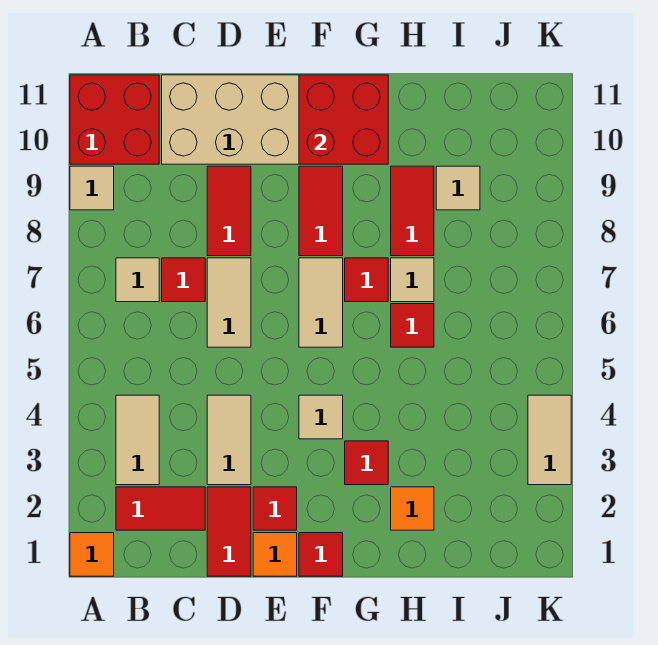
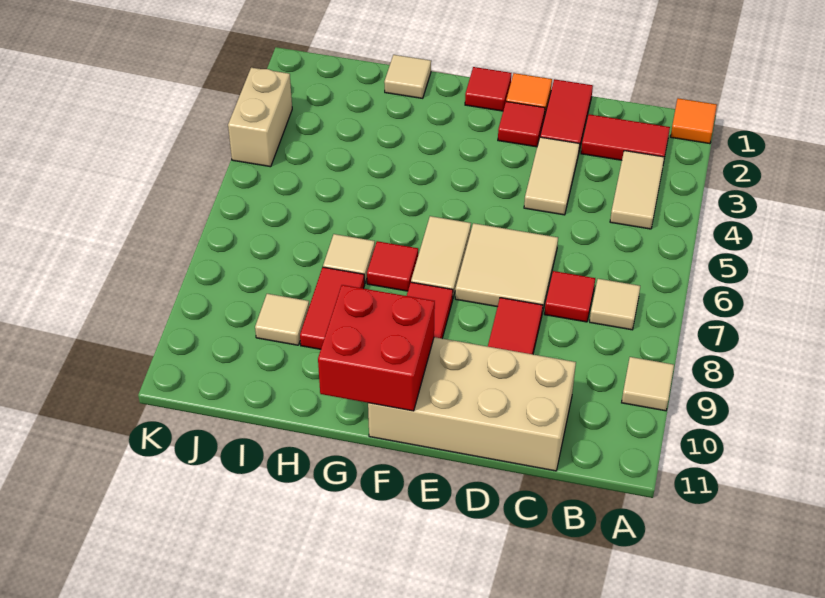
red 2x2 brick [70,75,159,164] -> none
tan 1x2 tile [207,258,251,347] -> tan 2x2 tile [455,223,558,313]
tan 1x1 tile [299,395,343,439] -> tan 1x1 tile moved to [384,55,431,98]
red 1x1 tile [345,441,388,485] -> none
orange 1x1 tile [391,487,434,530] -> none
red 1x1 tile [391,304,434,347] -> none
tan 1x2 tile [528,395,571,485] -> tan 1x2 brick [228,68,292,167]

